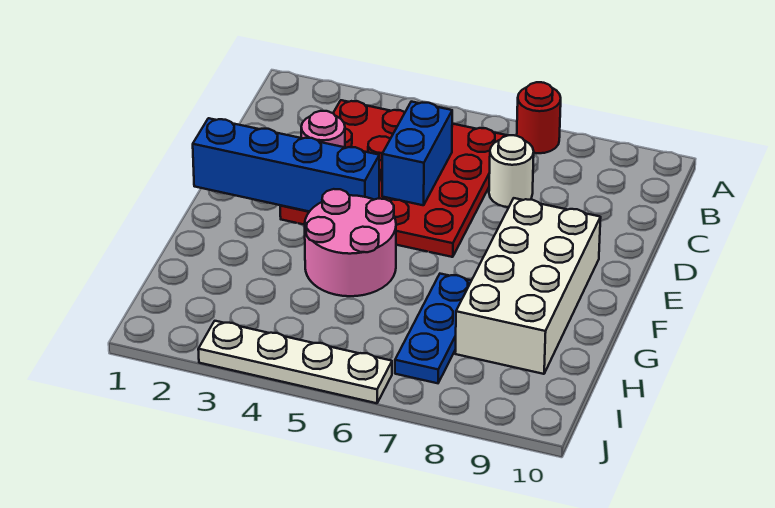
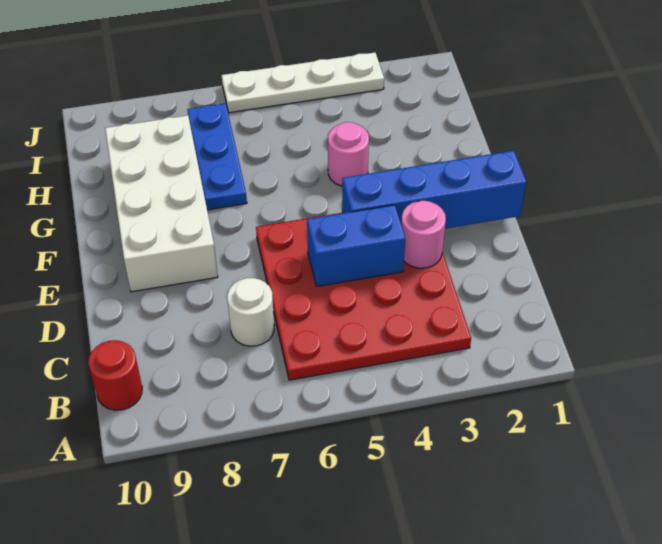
red 1x1 round brick [517,82,561,153] -> red 1x1 round brick moved to [88,340,142,410]
blue 1x2 brick [382,102,452,205] -> blue 1x2 brick turned to [307,205,406,286]
pink 2x2 round brick [305,189,396,296] -> pink 1x1 round brick [328,122,369,186]

